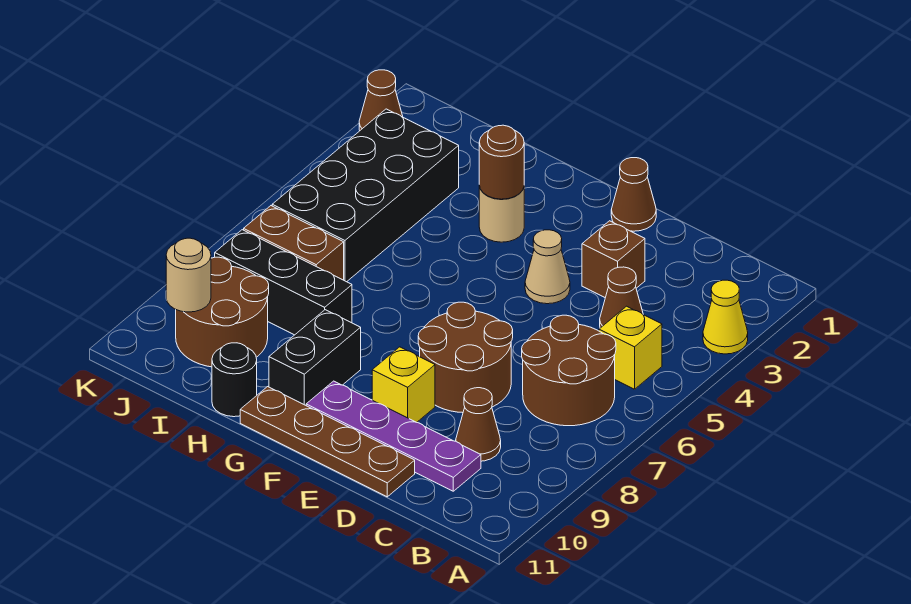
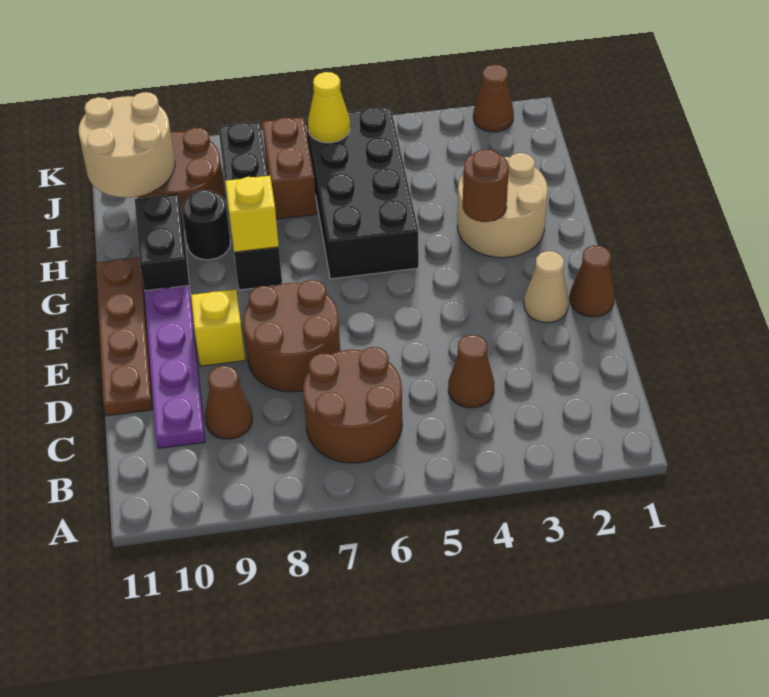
yellow 1x1 cone [703,280,748,354] -> yellow 1x1 cone moved to [308,72,350,143]
yellow 1x1 brick [599,306,662,389] -> yellow 1x1 brick moved to [225,176,279,252]
brown 1x1 brick [582,221,645,298] -> none
tan 1x1 cone [525,230,570,304] -> tan 1x1 cone moved to [524,251,569,322]
tan 1x1 round brick [479,185,524,242] -> tan 2x2 round brick [457,153,548,258]
black 1x2 brick [269,310,361,405] -> black 1x2 brick turned to [135,194,190,291]
black 1x3 brick [215,230,352,335] -> black 1x4 brick [218,122,282,290]
black 1x1 round brick [212,343,257,417] -> black 1x1 round brick moved to [182,190,230,260]
black 2x4 brick [272,109,459,282] -> black 2x4 brick turned to [306,107,419,279]
tan 1x1 round brick [166,238,211,312] -> tan 2x2 round brick [79,92,175,198]

